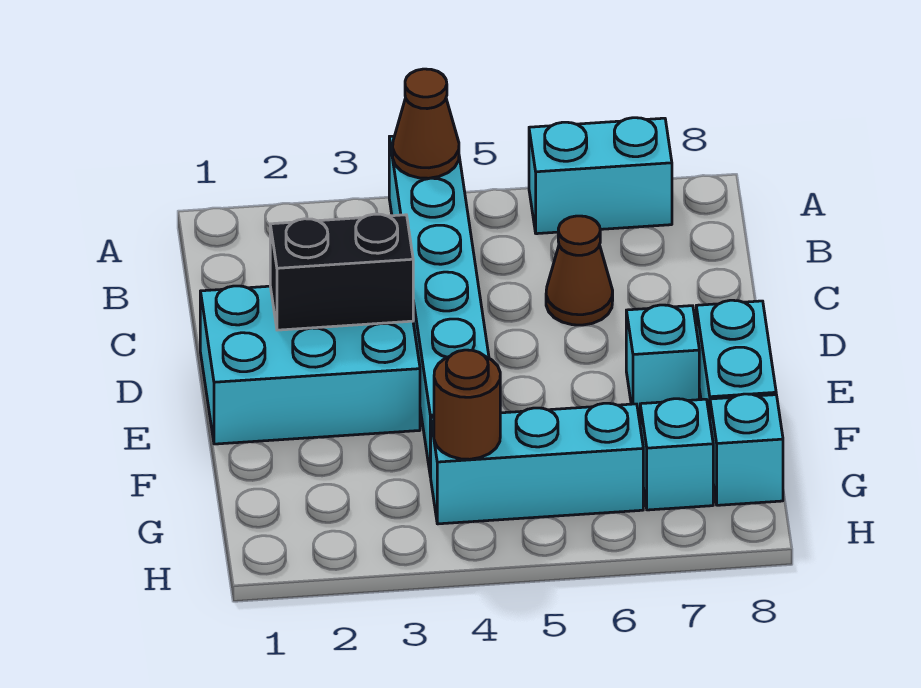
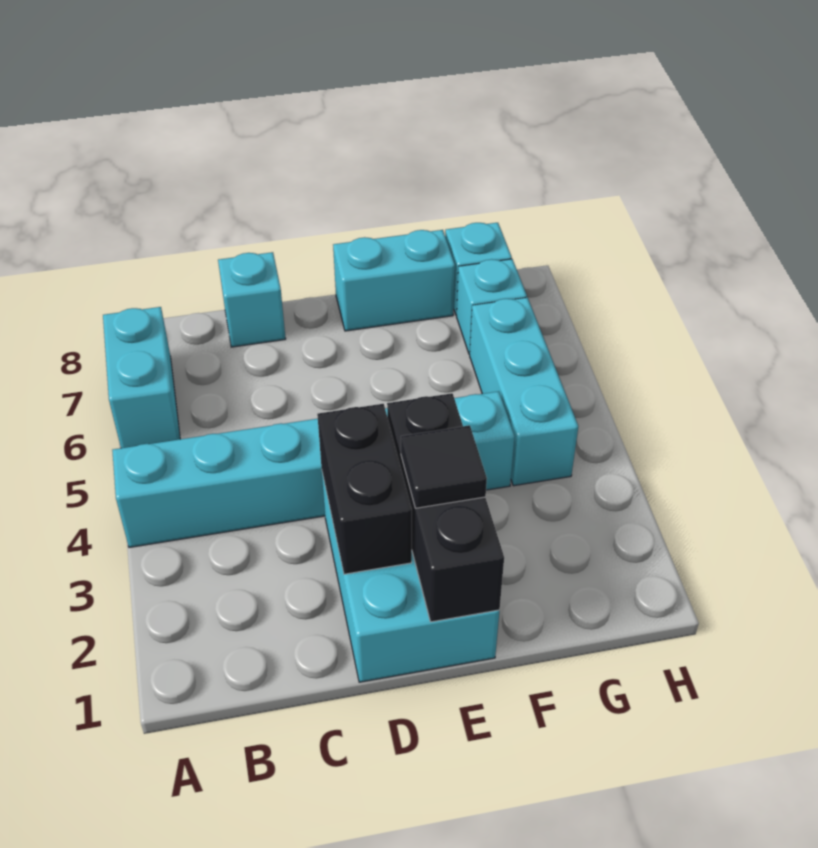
brown 1x1 cone [393,69,459,178] -> none
brown 1x1 cone [546,216,613,325] -> none
none -> black 1x3 brick [387,393,504,622]
none -> black 1x1 tile [401,425,487,508]
cyan 1x1 brick [626,305,699,416] -> cyan 1x1 brick moved to [218,252,286,347]
brown 1x1 round brick [434,350,500,459] -> none

